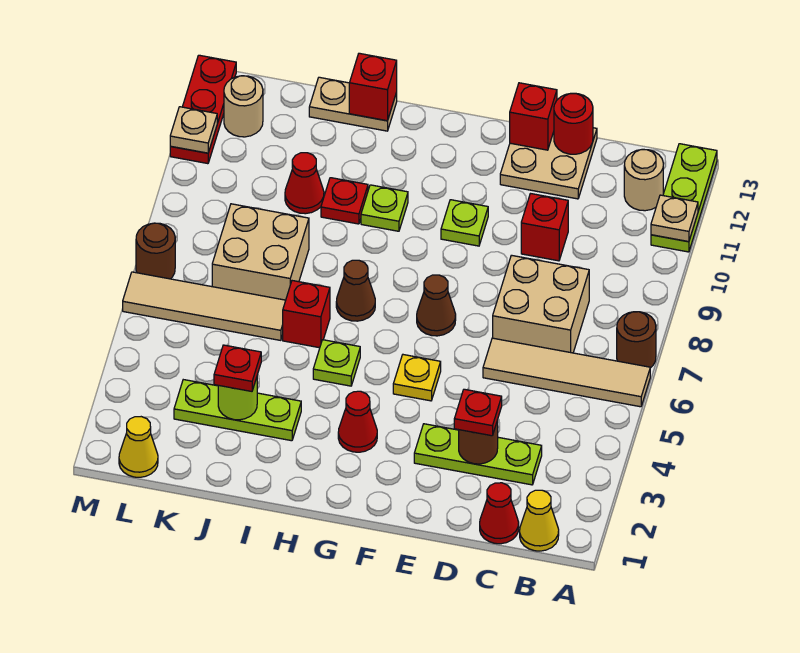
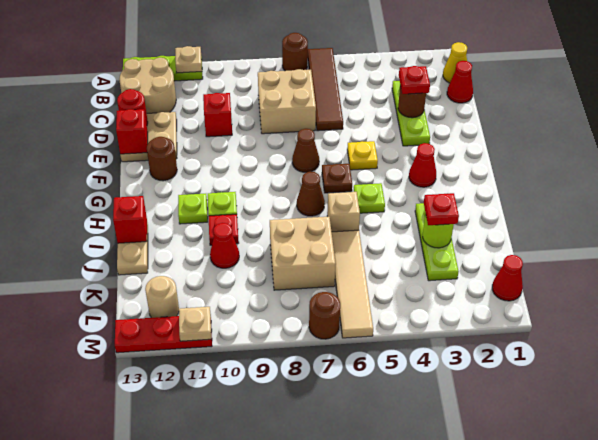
tan 1x4 tile [483,338,650,407] -> brown 1x4 tile [308,48,343,131]
tan 1x1 round brick [624,149,663,211] -> tan 2x2 round brick [119,58,176,113]
lime 1x1 plate [441,200,488,246] -> lime 1x1 plate moved to [178,194,208,224]
none -> brown 1x1 round brick [147,137,177,181]
none -> brown 1x1 plate [322,164,352,193]
red 1x1 brick [283,281,330,348] -> tan 1x1 brick [327,192,360,232]
yellow 1x1 cone [119,417,158,477] -> red 1x1 cone [492,255,523,301]

